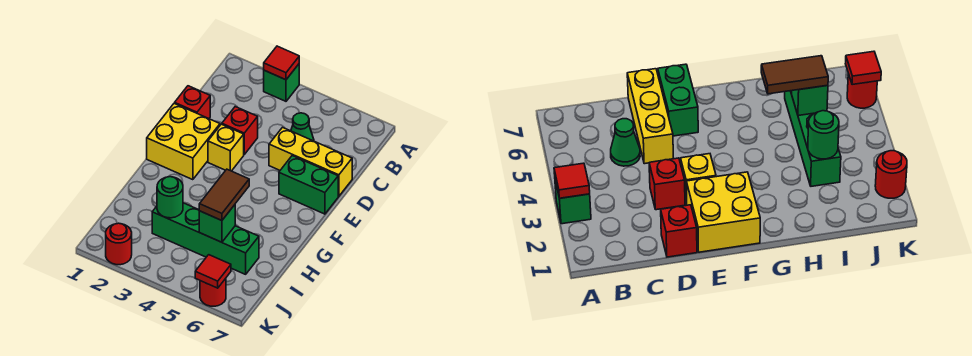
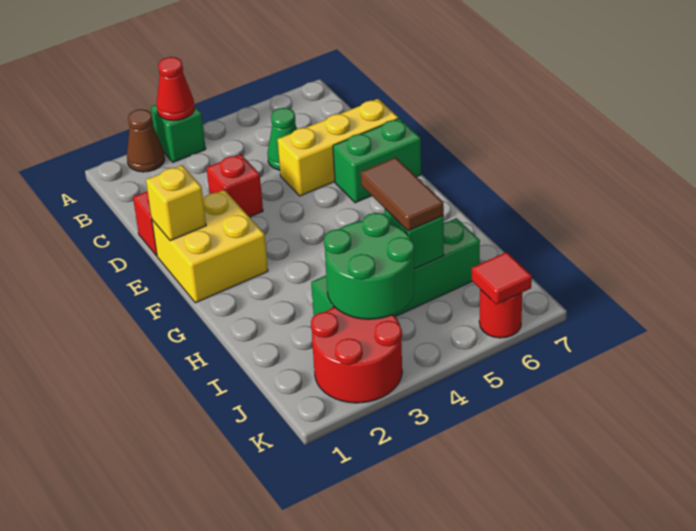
none -> brown 1x1 cone [127,109,165,172]
red 1x1 tile [264,46,299,80] -> red 1x1 cone [157,57,195,121]
yellow 1x1 brick [208,124,244,171] -> yellow 1x1 brick moved to [146,165,206,241]
green 1x1 round brick [157,177,183,218] -> green 2x2 round brick [324,213,415,319]
red 1x1 round brick [106,223,132,265] -> red 2x2 round brick [311,307,402,403]

